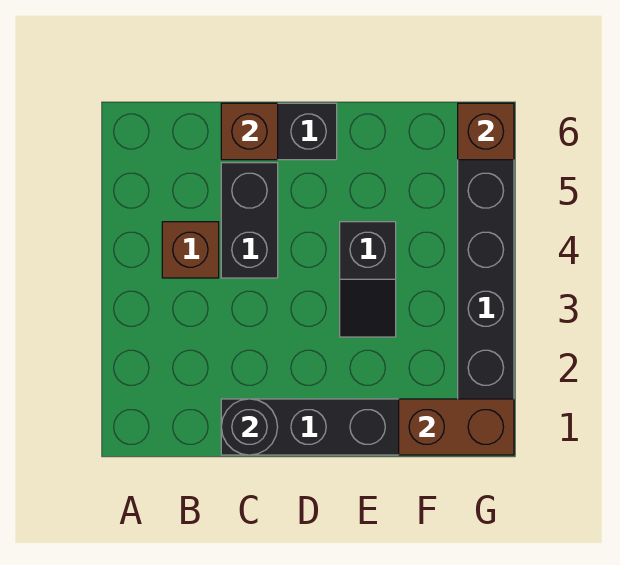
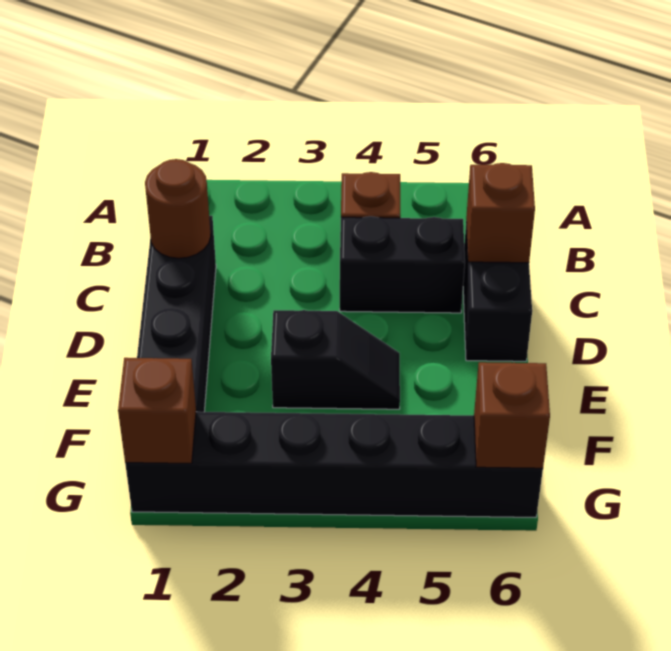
black 1x1 round brick [221,399,278,455] -> brown 1x1 round brick [145,159,211,258]
black 1x2 slope [340,222,396,337] -> black 1x2 slope turned to [271,310,400,409]
brown 1x2 brick [399,399,514,455] -> brown 1x1 brick [118,358,196,463]

